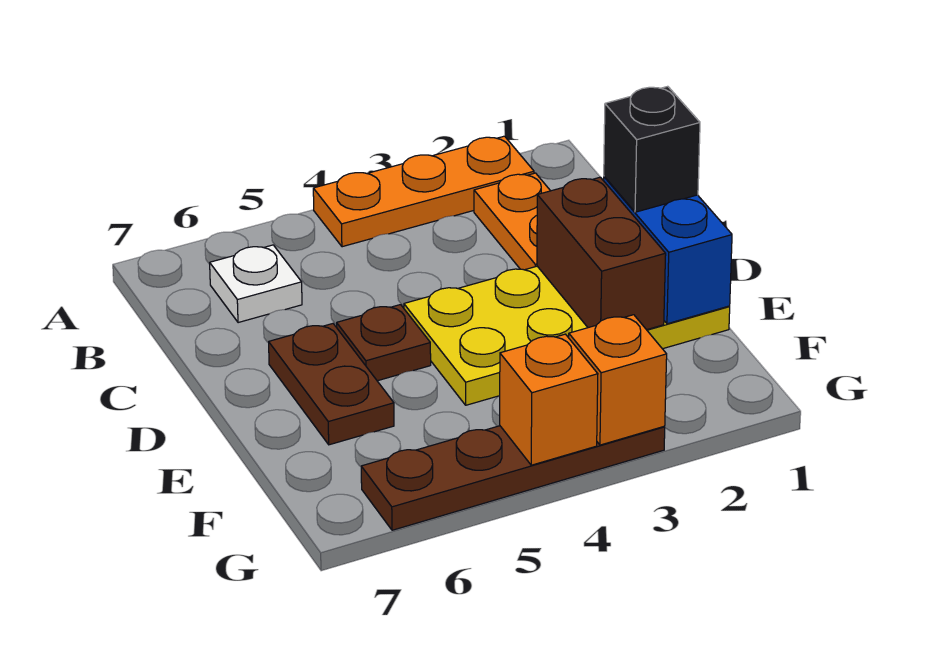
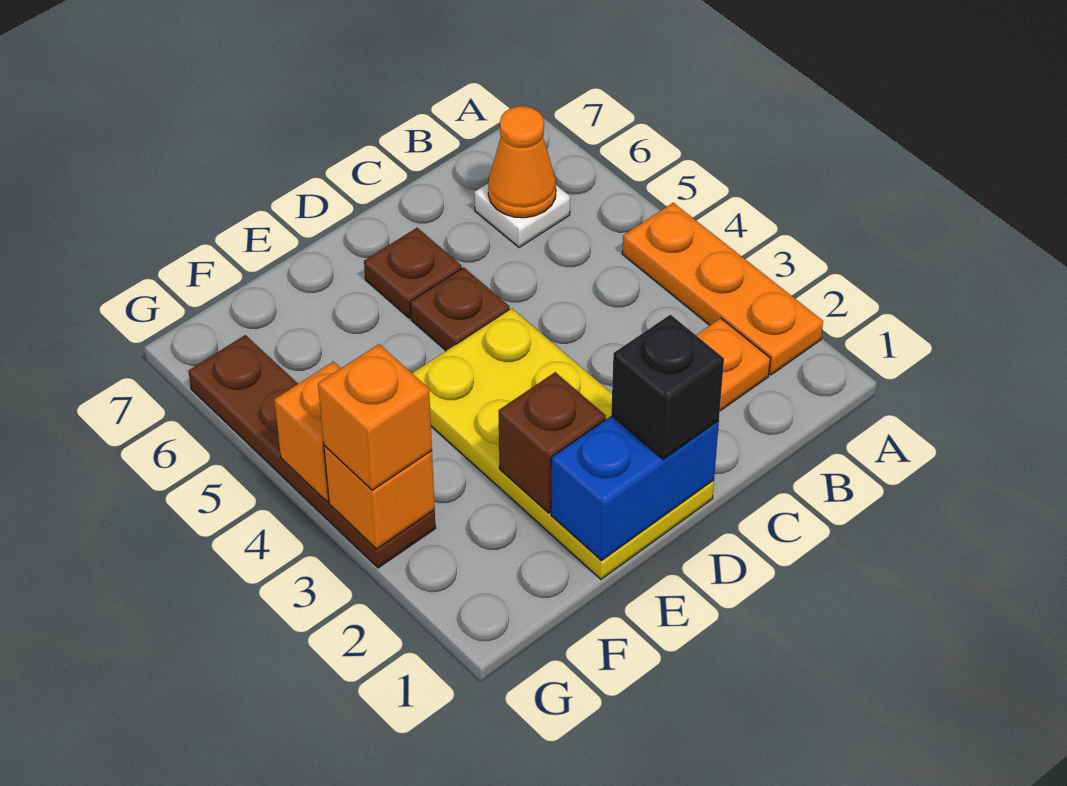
none -> orange 1x1 cone [488,106,556,218]
brown 1x2 brick [537,177,666,330] -> brown 1x1 brick [499,372,606,513]
brown 1x2 plate [269,324,394,445] -> brown 1x1 plate [364,228,462,318]
none -> orange 1x1 brick [318,344,432,490]

